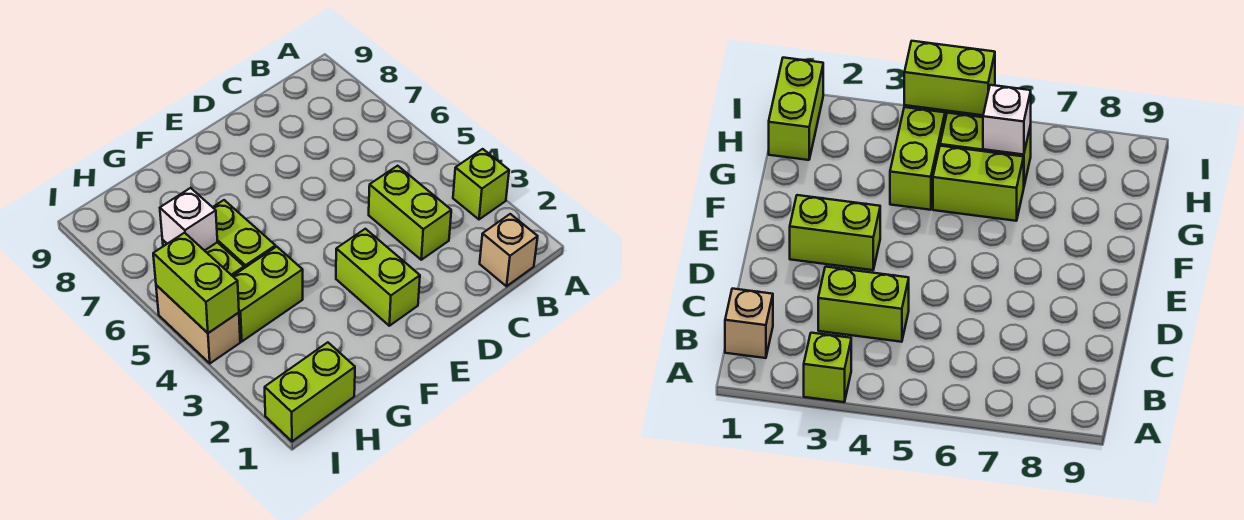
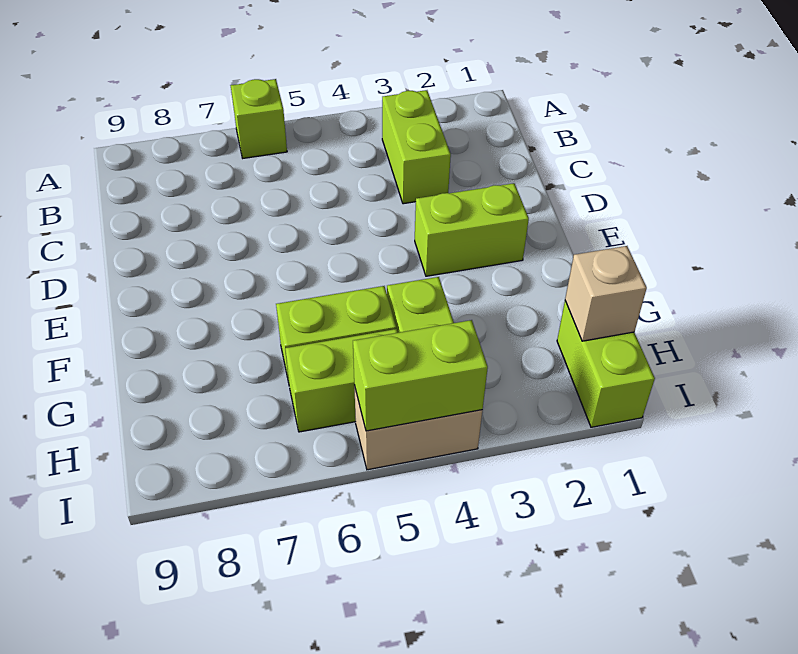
lime 1x1 brick [453,149,509,219] -> lime 1x1 brick moved to [231,79,287,158]
tan 1x1 brick [480,214,538,286] -> tan 1x1 brick moved to [565,246,647,341]
lime 1x2 brick [369,166,451,260] -> lime 1x2 brick turned to [382,90,451,204]
white 1x1 brick [160,188,217,251] -> none

